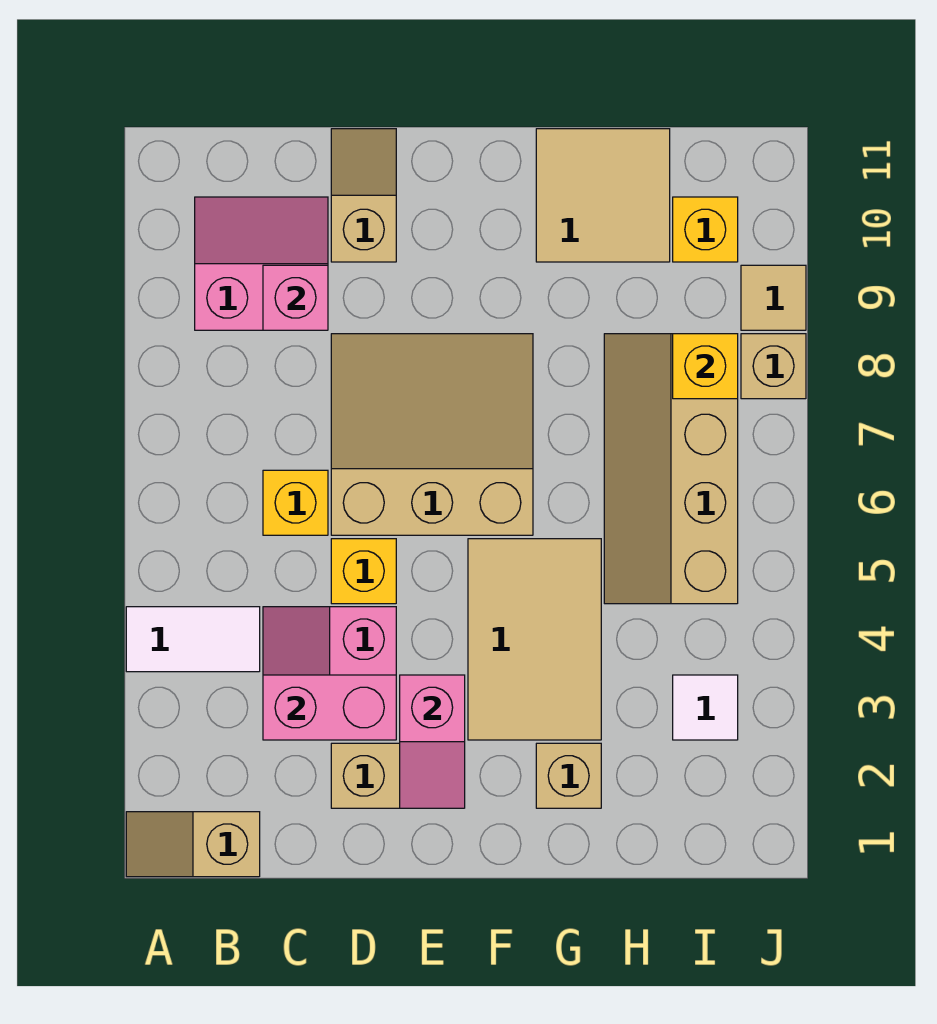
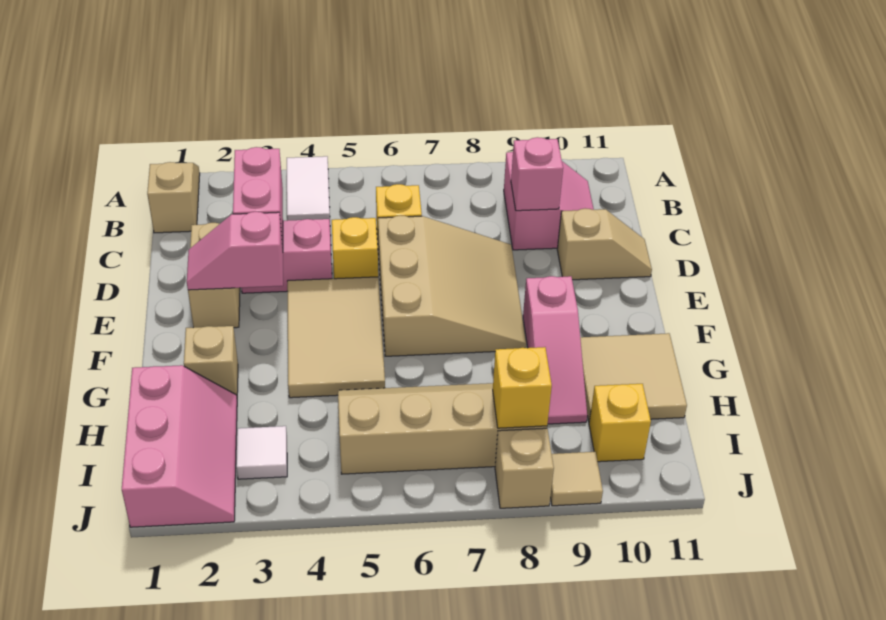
tan 2x3 tile [468,539,601,740] -> tan 2x3 tile turned to [287,277,385,398]
none -> pink 1x3 slope [523,276,587,424]
none -> pink 2x3 slope [122,365,237,527]

